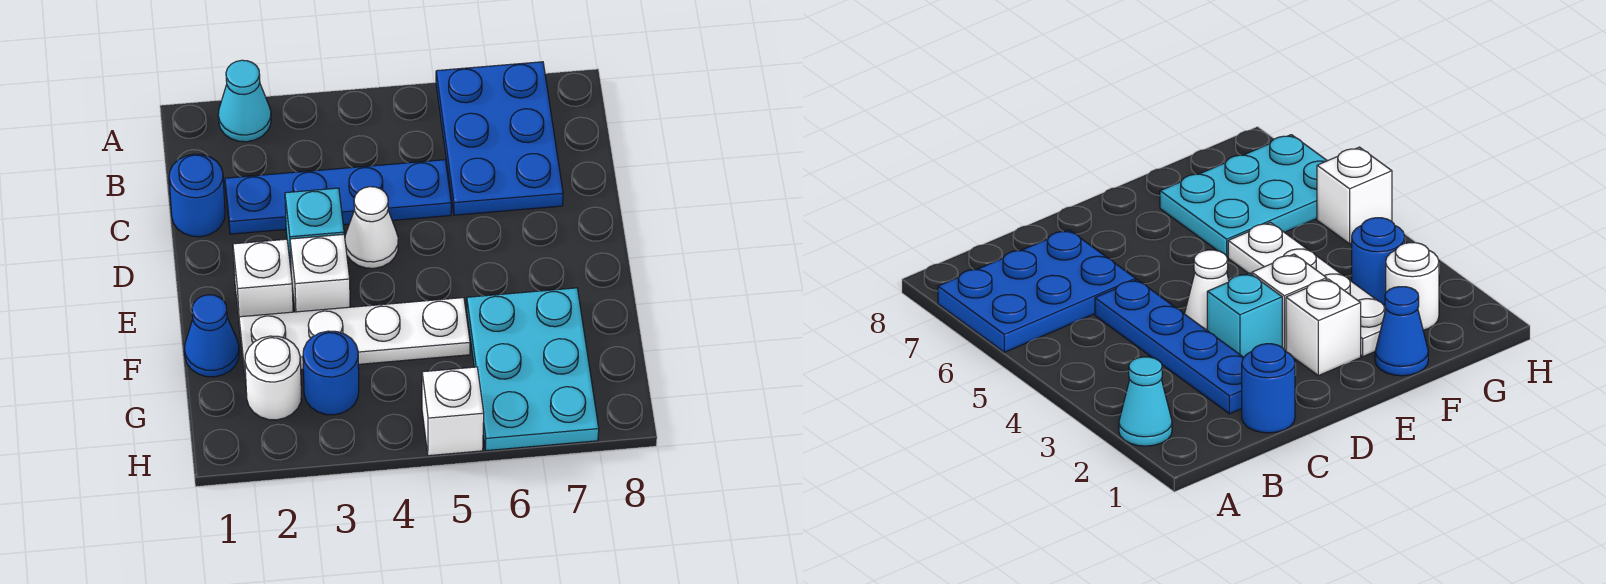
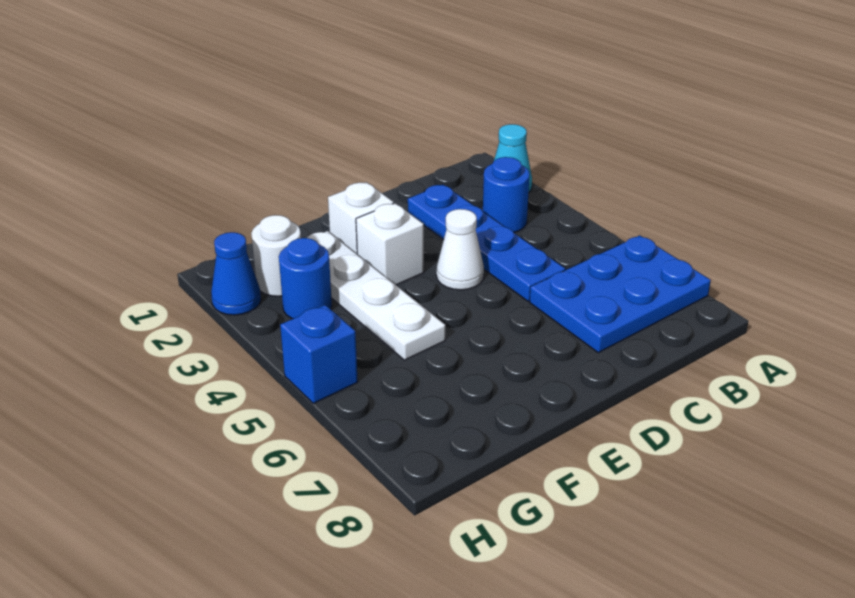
blue 1x1 round brick [169,154,225,237] -> blue 1x1 round brick moved to [483,157,529,232]
cyan 1x1 brick [285,188,344,268] -> none
blue 1x1 cone [184,295,239,377] -> blue 1x1 cone moved to [211,232,261,315]
cyan 2x3 plate [467,288,599,451] -> none
white 1x1 brick [422,367,484,456] -> blue 1x1 brick [280,305,358,403]

